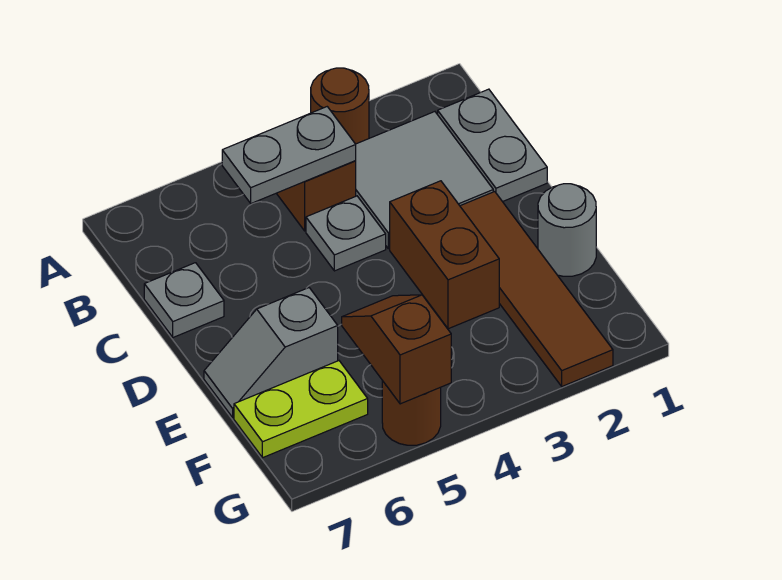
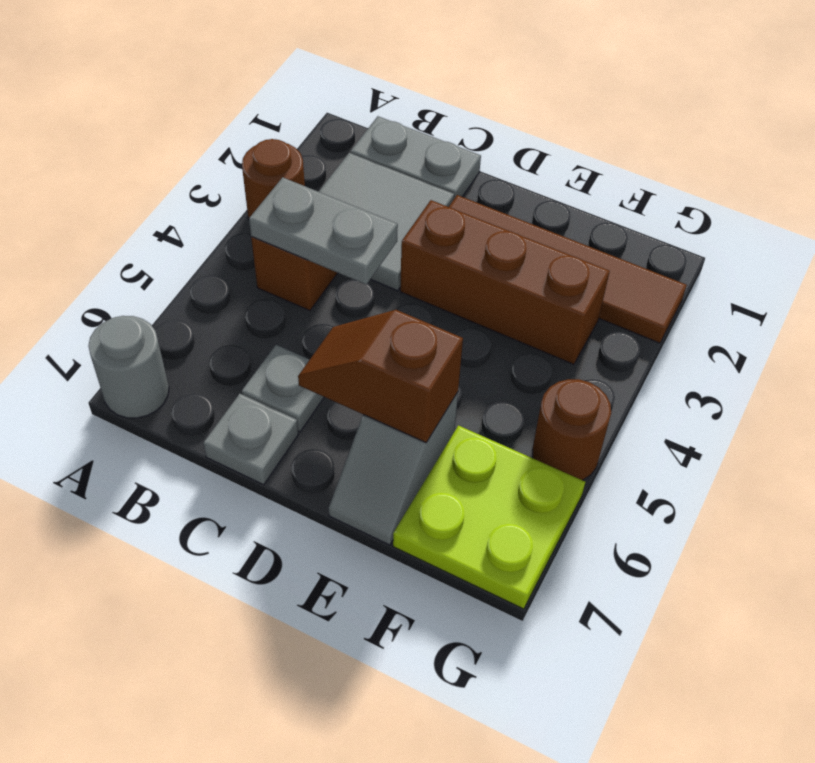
grey 1x2 plate [222,107,356,203] -> grey 1x2 plate turned to [249,177,398,284]
grey 1x1 plate [306,196,386,271] -> grey 1x1 plate moved to [242,345,324,432]
brown 1x2 brick [390,181,499,329] -> brown 1x3 brick [400,200,610,364]
grey 1x1 round brick [538,184,596,276] -> grey 1x1 round brick moved to [88,316,169,418]
brown 1x2 slope [342,295,451,404] -> brown 1x2 slope moved to [298,310,463,443]
lime 1x2 plate [234,361,368,458] -> lime 2x2 plate [393,425,585,609]

